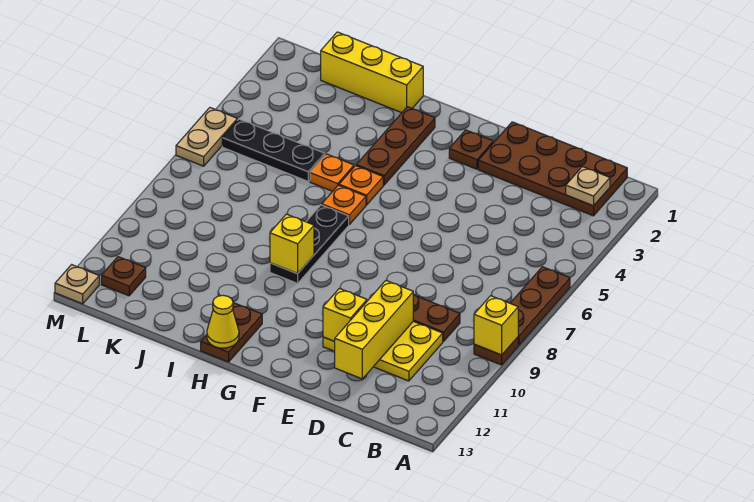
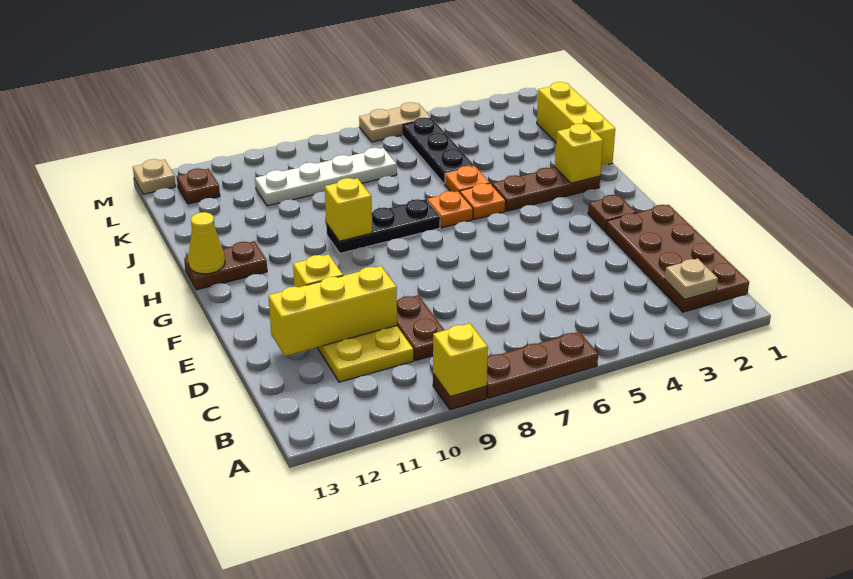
none -> yellow 1x1 brick [555,124,603,183]
none -> white 1x4 plate [255,148,397,206]

